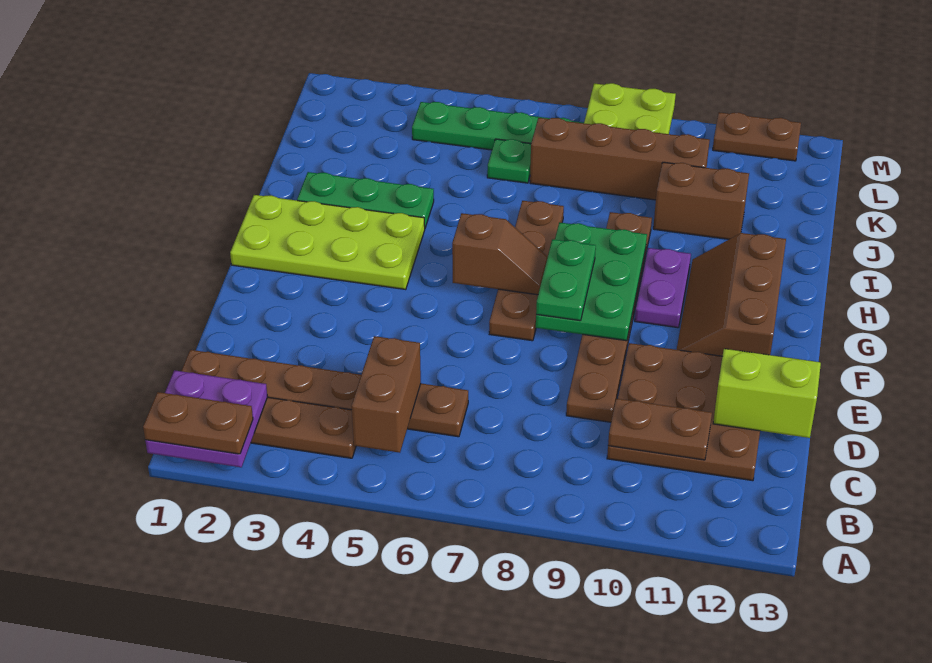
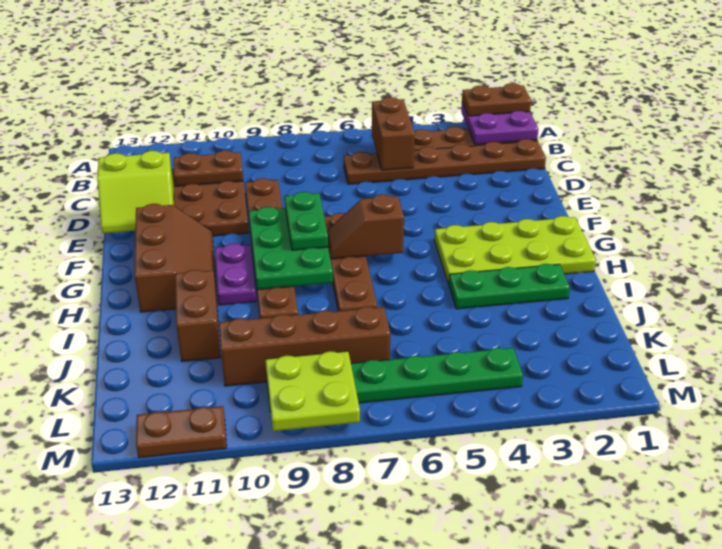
brown 1x2 brick [653,162,749,239] -> brown 1x2 brick turned to [175,270,221,362]
green 1x1 plate [487,139,531,183] -> none

